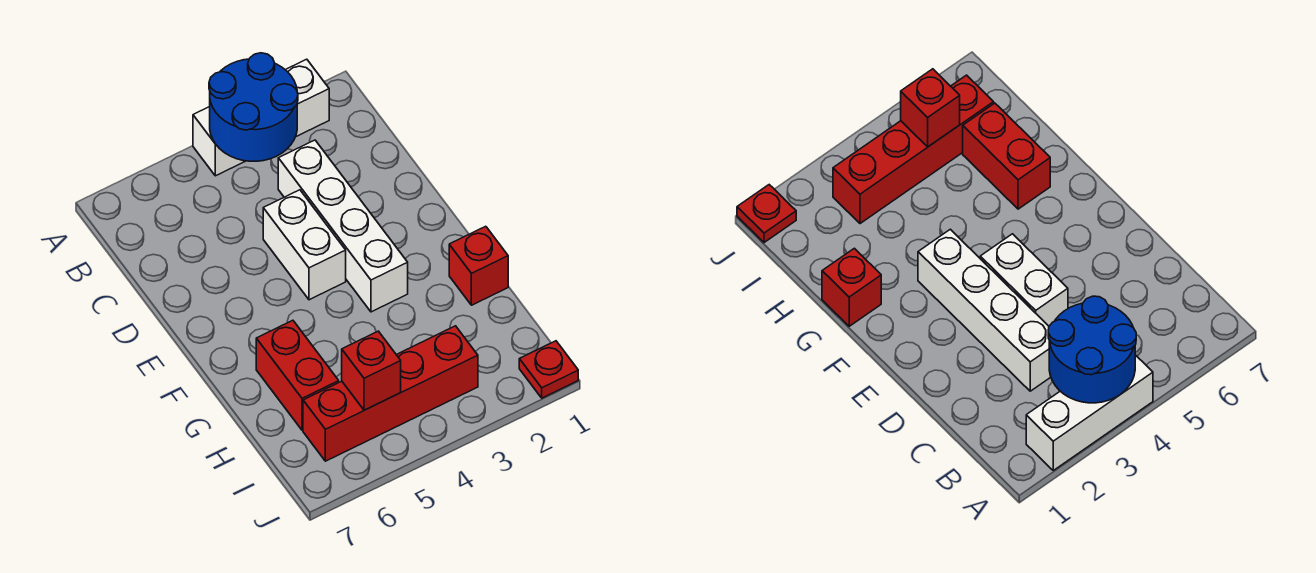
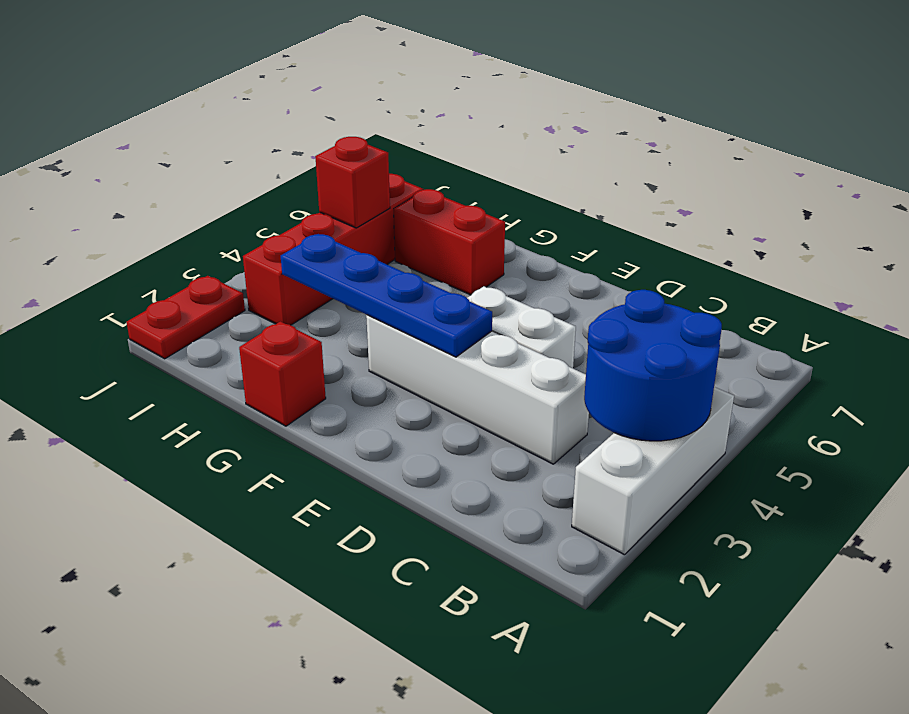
none -> blue 1x4 plate [281,234,492,357]
red 1x1 plate [519,341,578,398] -> red 1x2 plate [127,276,245,359]

